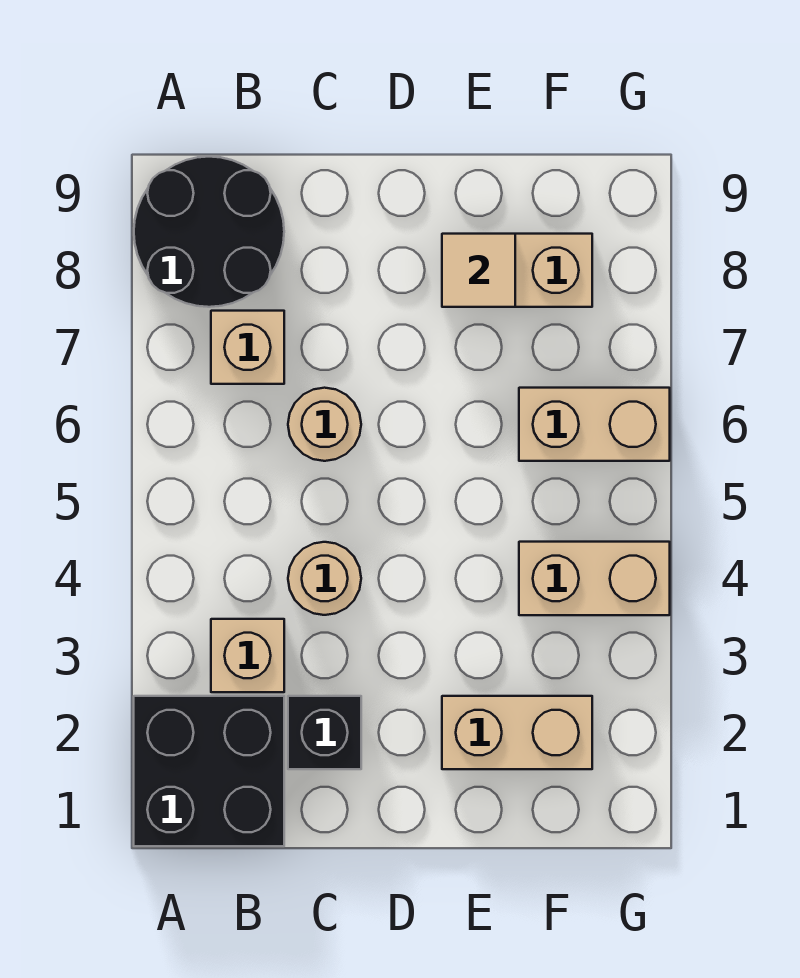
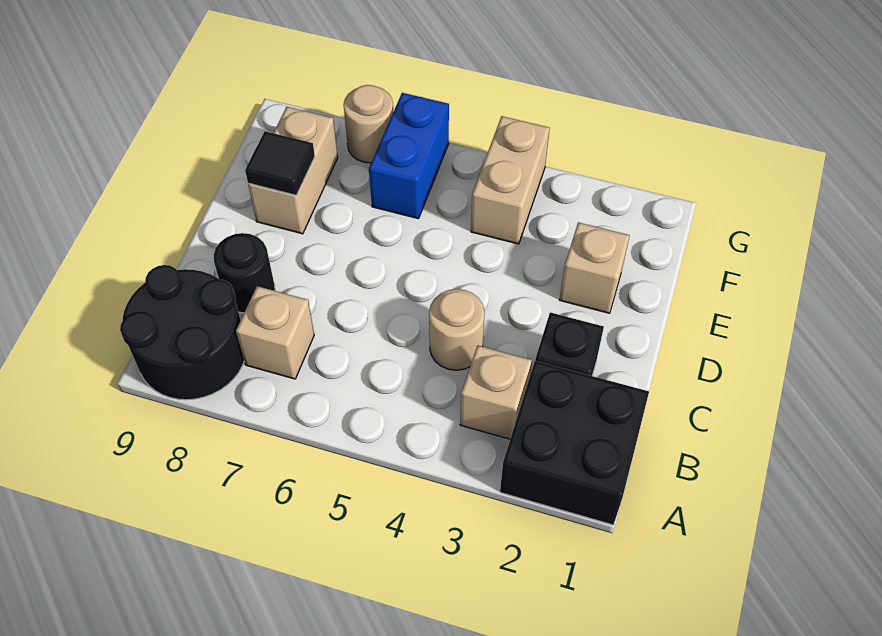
tan 1x1 round brick [288,388,361,461] -> tan 1x1 round brick moved to [344,85,393,163]
none -> black 1x1 round brick [213,233,275,313]
tan 1x2 brick [442,696,592,769] -> tan 1x1 brick [559,222,630,313]
tan 1x1 tile [442,234,515,307] -> black 1x1 tile [245,131,315,195]
tan 1x2 brick [519,388,670,461] -> blue 1x2 brick [369,93,449,219]

